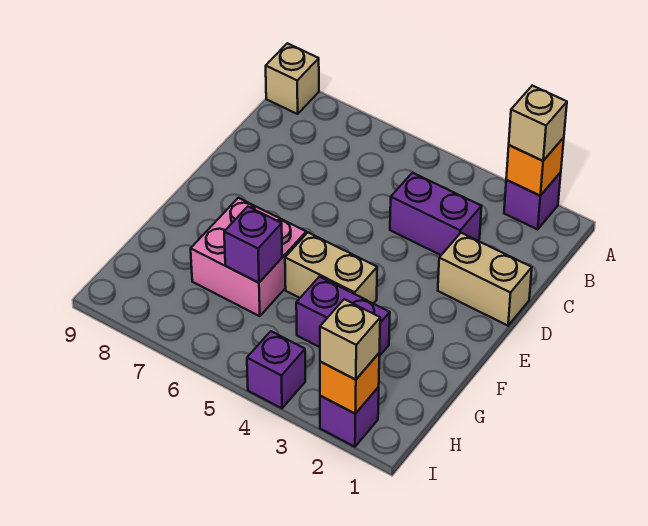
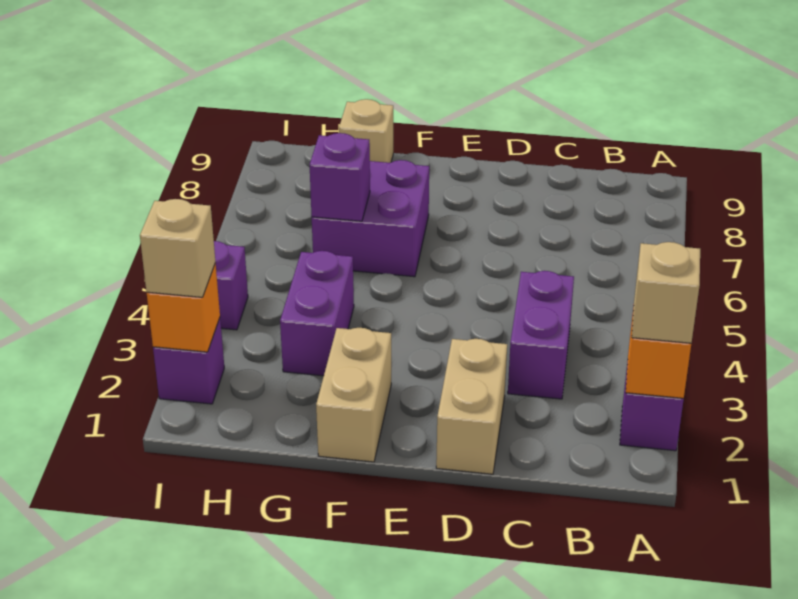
tan 1x1 brick [266,43,319,114] -> tan 1x1 brick moved to [339,99,393,163]
tan 1x2 brick [285,233,377,304] -> tan 1x2 brick moved to [316,328,391,462]
pink 2x2 brick [191,198,306,316] -> purple 2x2 brick [312,160,429,277]

